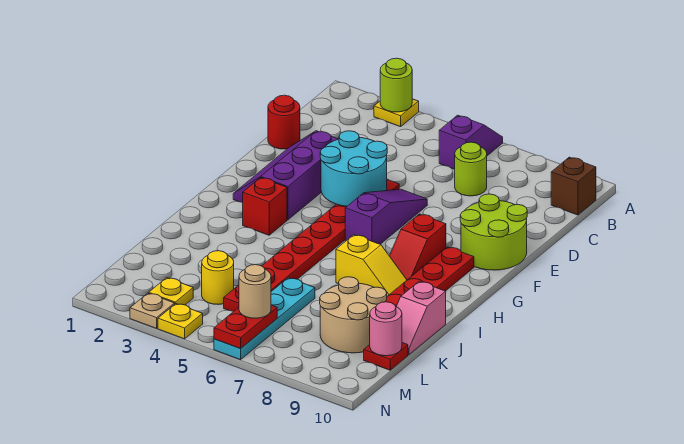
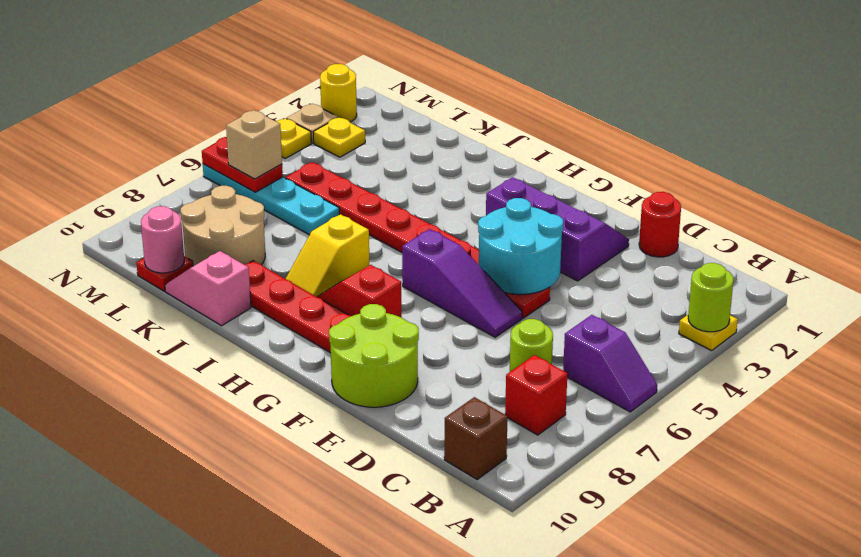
red 1x1 brick [243,178,287,235] -> red 1x1 brick moved to [505,355,568,435]
yellow 1x1 round brick [202,251,234,305] -> yellow 1x1 round brick moved to [320,64,357,122]
tan 1x1 round brick [239,265,271,318] -> tan 1x1 brick [226,110,282,179]

